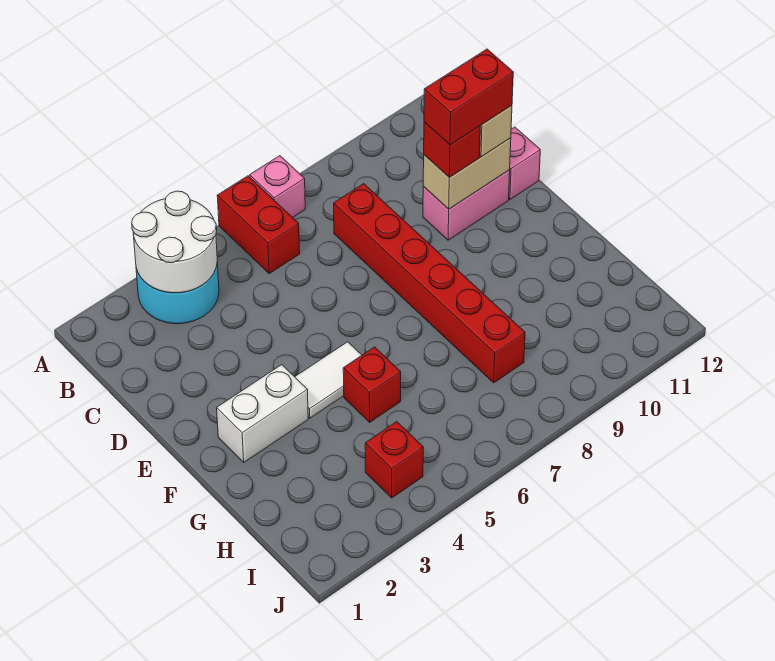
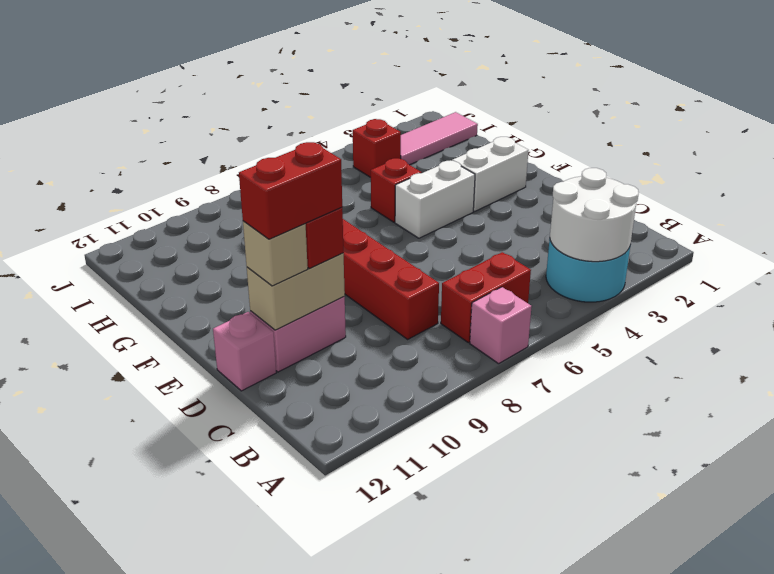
red 1x2 brick [217,176,300,274] -> red 1x2 brick turned to [441,252,531,343]
white 1x2 tile [295,342,362,418] -> white 1x2 brick [395,161,475,238]
none -> pink 1x3 tile [401,112,478,165]

